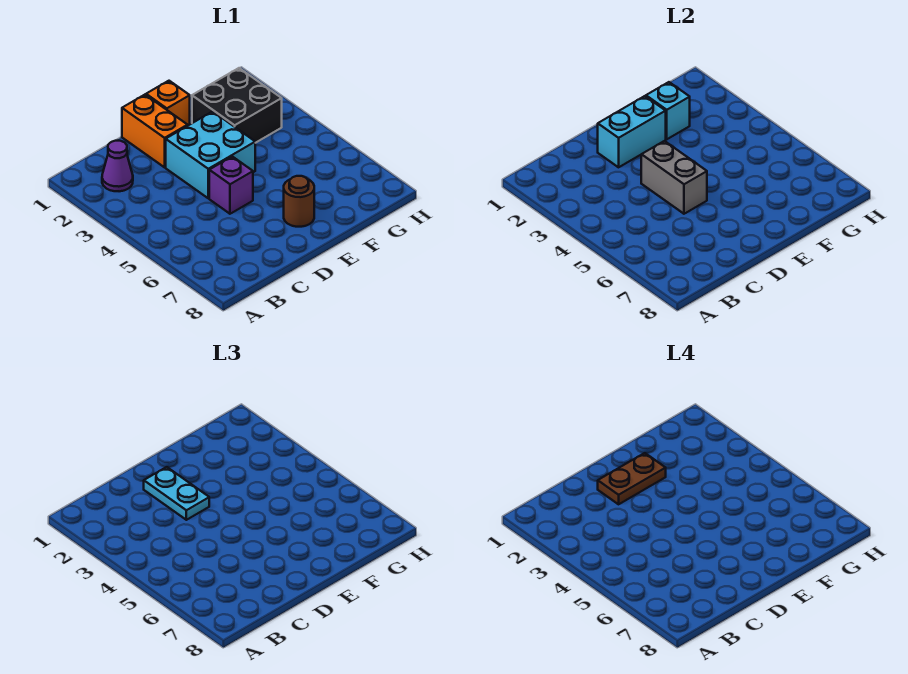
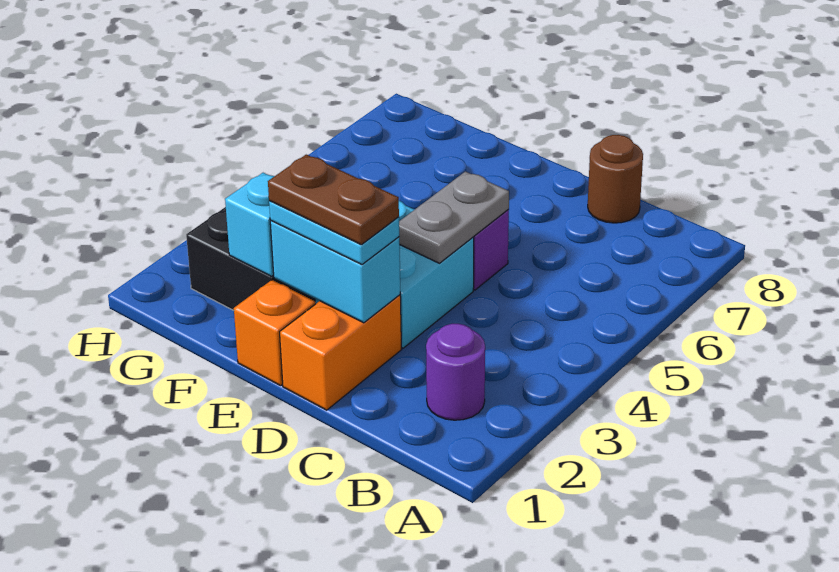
purple 1x1 cone [102,141,133,191] -> purple 1x1 round brick [426,324,485,420]
cyan 1x2 plate [144,467,209,520] -> cyan 1x2 plate turned to [269,201,399,265]
grey 1x2 brick [641,141,707,214] -> grey 1x2 plate [399,172,509,263]
brown 1x1 round brick [284,176,314,227] -> brown 1x1 round brick moved to [588,135,643,223]

